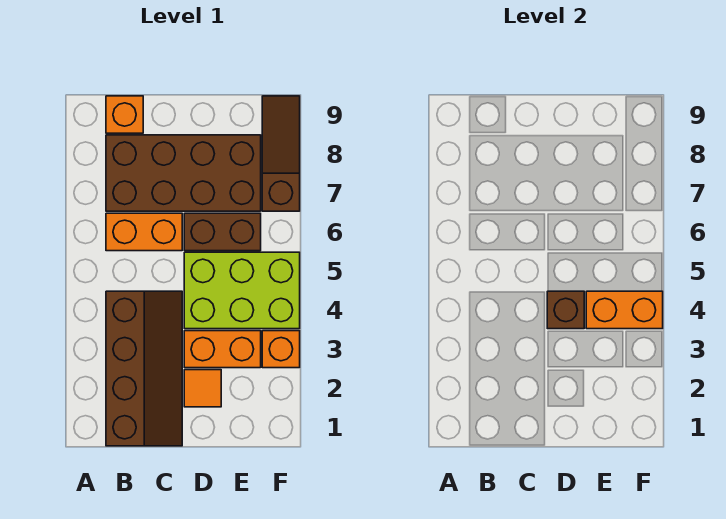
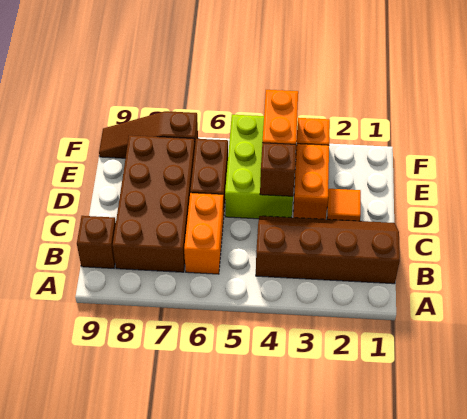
orange 1x1 brick [106,96,143,133] -> brown 1x1 brick [77,216,116,268]

